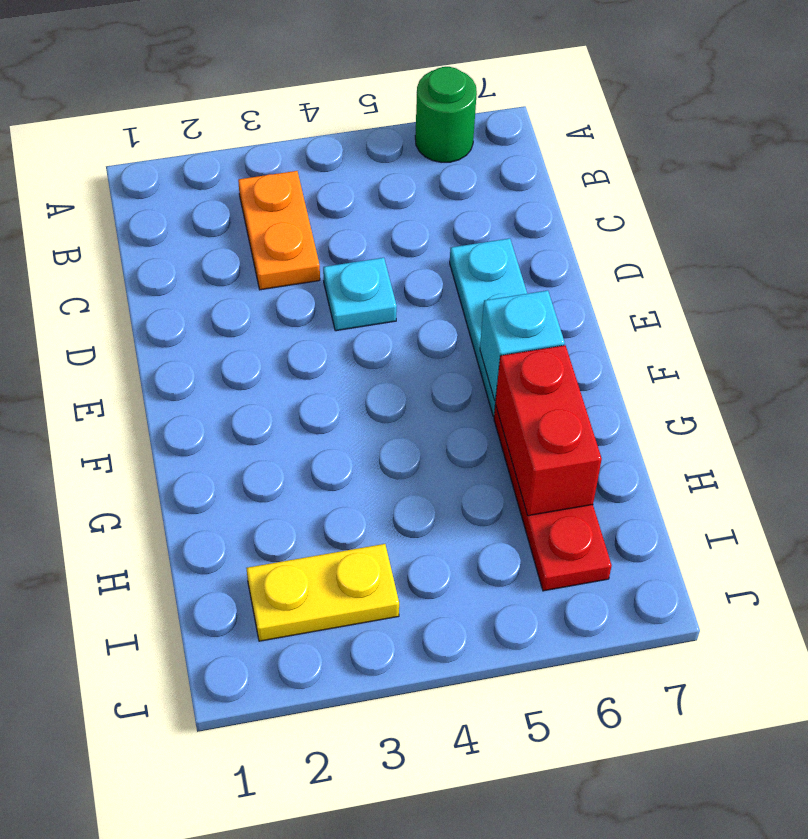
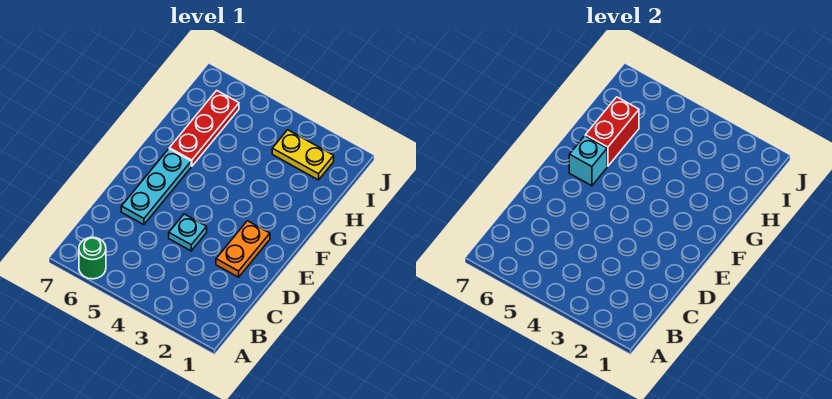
orange 1x2 plate [238,171,320,290] -> orange 1x2 plate moved to [216,221,270,277]

